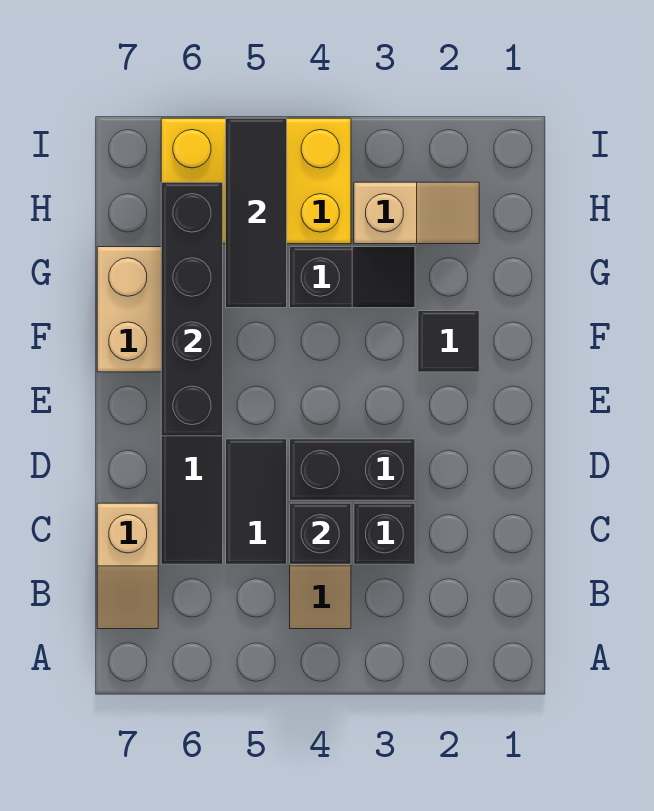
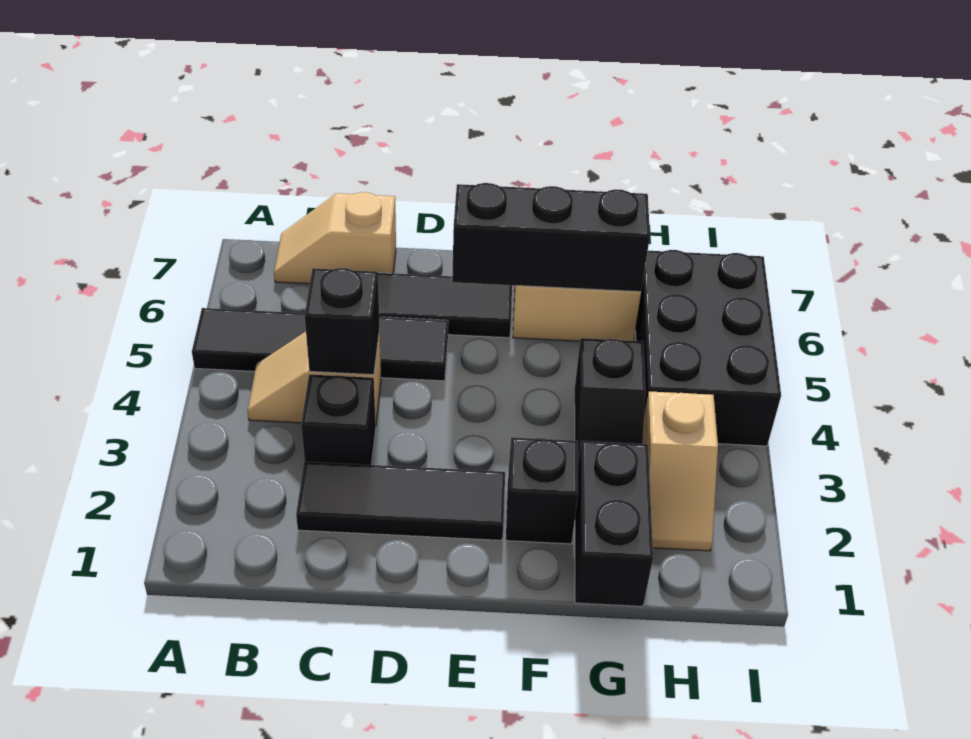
black 1x2 tile [226,439,287,564] -> black 1x4 tile [192,308,448,381]
black 1x2 brick [290,439,415,500] -> black 1x2 brick moved to [575,441,653,606]
black 1x4 brick [161,182,223,436] -> black 1x3 brick [452,183,650,292]
black 1x1 tile [418,311,479,372] -> black 1x1 brick [506,437,578,544]
black 1x3 tile [226,118,287,308] -> black 1x3 tile moved to [296,462,505,540]
yellow 2x3 brick [161,118,351,244] -> black 2x3 brick [635,250,781,446]

